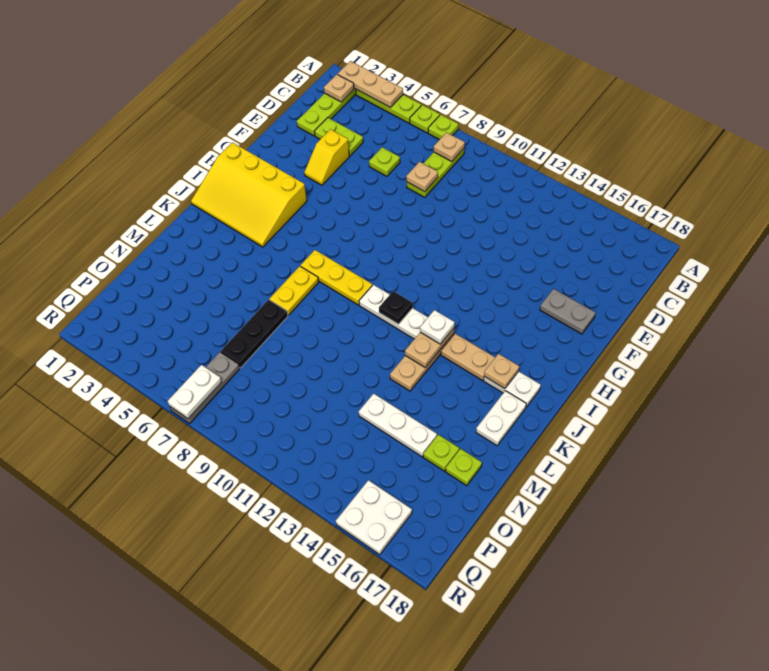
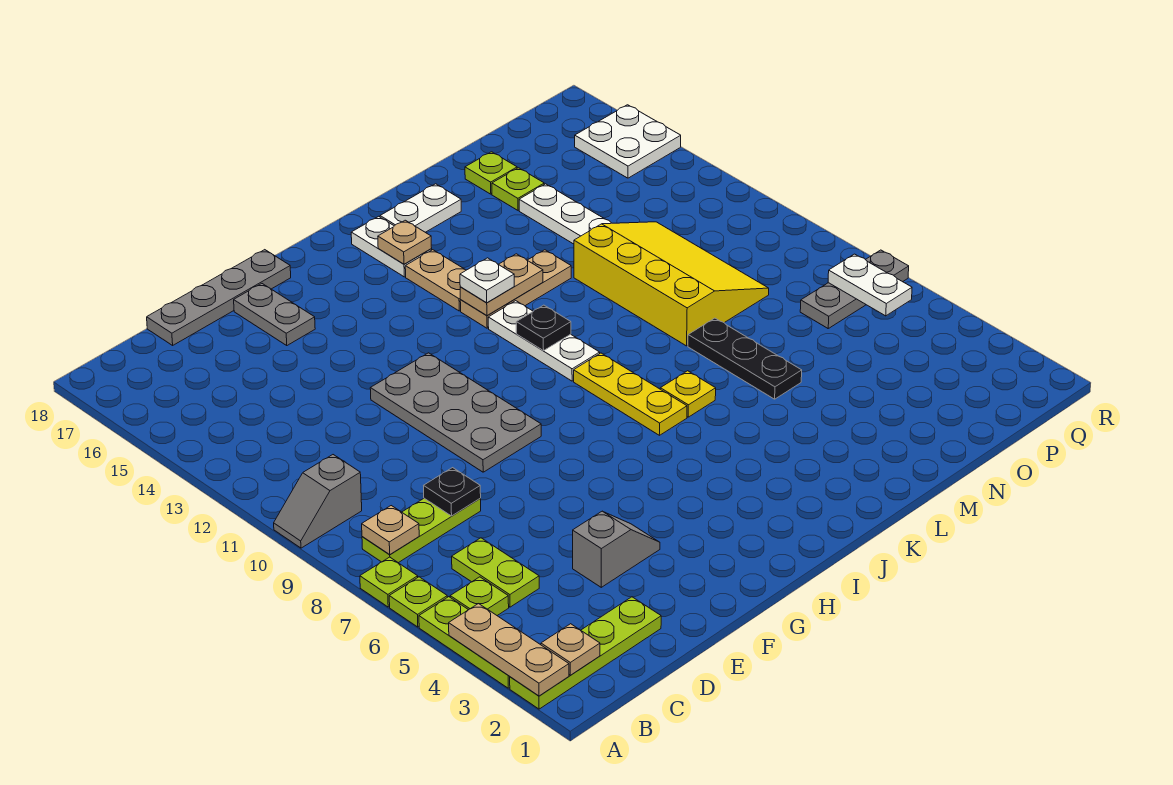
none -> grey 1x2 slope [274,455,362,548]
lime 1x2 plate [315,118,363,156] -> lime 1x2 plate moved to [452,538,539,607]
lime 1x1 plate [369,147,400,176] -> lime 1x1 plate moved to [450,577,509,615]
tan 1x1 plate [406,162,438,192] -> black 1x1 plate [424,468,481,516]
none -> grey 1x4 plate [147,250,291,345]
yellow 1x2 slope [304,129,349,185] -> grey 1x2 slope [573,511,660,587]
none -> grey 2x4 plate [370,353,541,472]
yellow 3x4 slope [191,143,307,247] -> yellow 3x4 slope moved to [574,222,769,346]
yellow 1x2 plate [269,266,319,315] -> yellow 1x1 plate [660,371,716,417]
black 1x3 plate [221,300,288,368] -> black 1x3 plate turned to [688,318,802,399]
white 1x2 plate [168,365,221,418] -> white 1x2 plate turned to [828,254,912,316]

